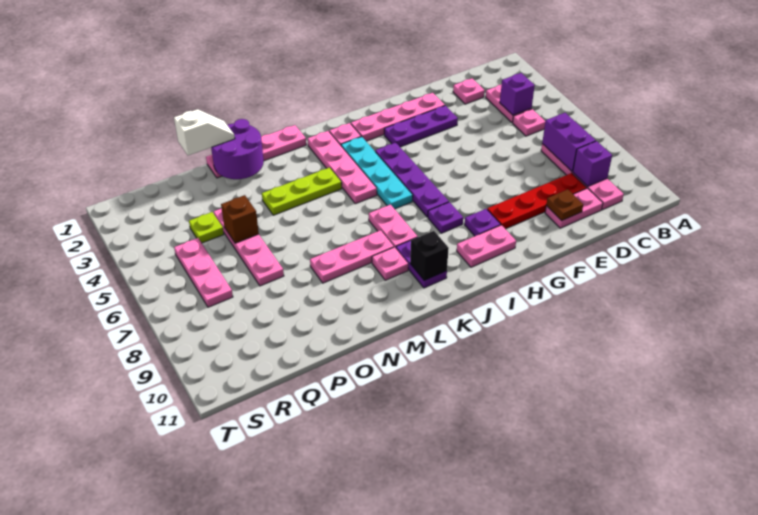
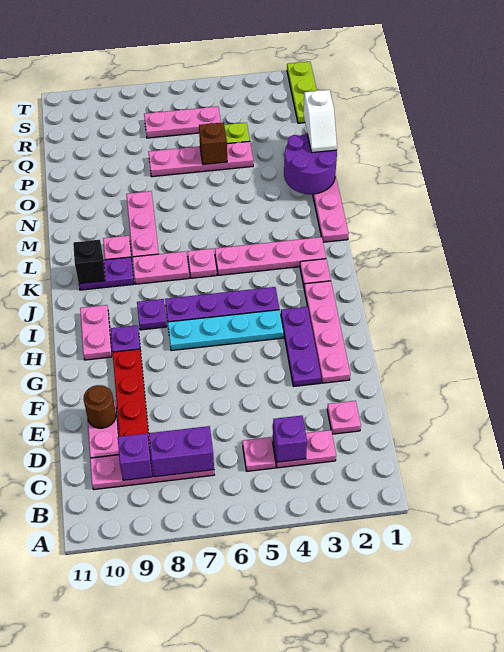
brown 1x1 plate [546,189,583,221] -> brown 1x1 round brick [83,385,116,428]
cyan 1x4 plate [341,136,413,209] -> cyan 1x4 plate moved to [168,310,284,351]
none -> pink 1x1 plate [187,249,217,278]
lime 1x3 plate [262,167,342,215] -> lime 1x3 plate moved to [287,62,317,123]

